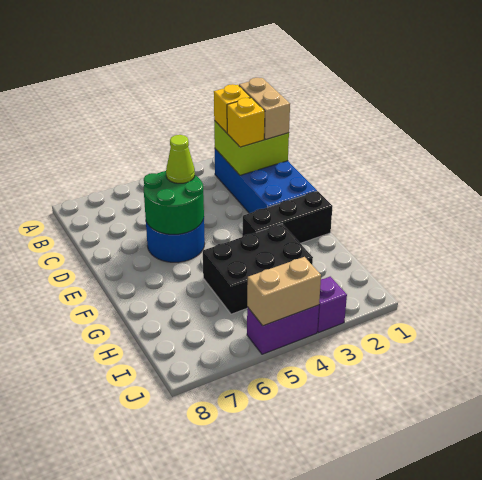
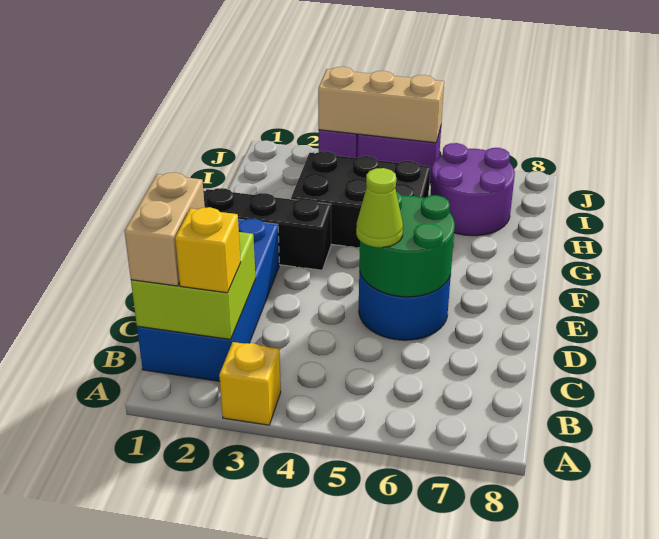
yellow 1x1 brick [227,98,265,147] -> yellow 1x1 brick moved to [219,342,281,425]
none -> purple 2x2 round brick [430,143,515,236]
tan 1x2 brick [247,257,321,326] -> tan 1x3 brick [318,67,444,143]

